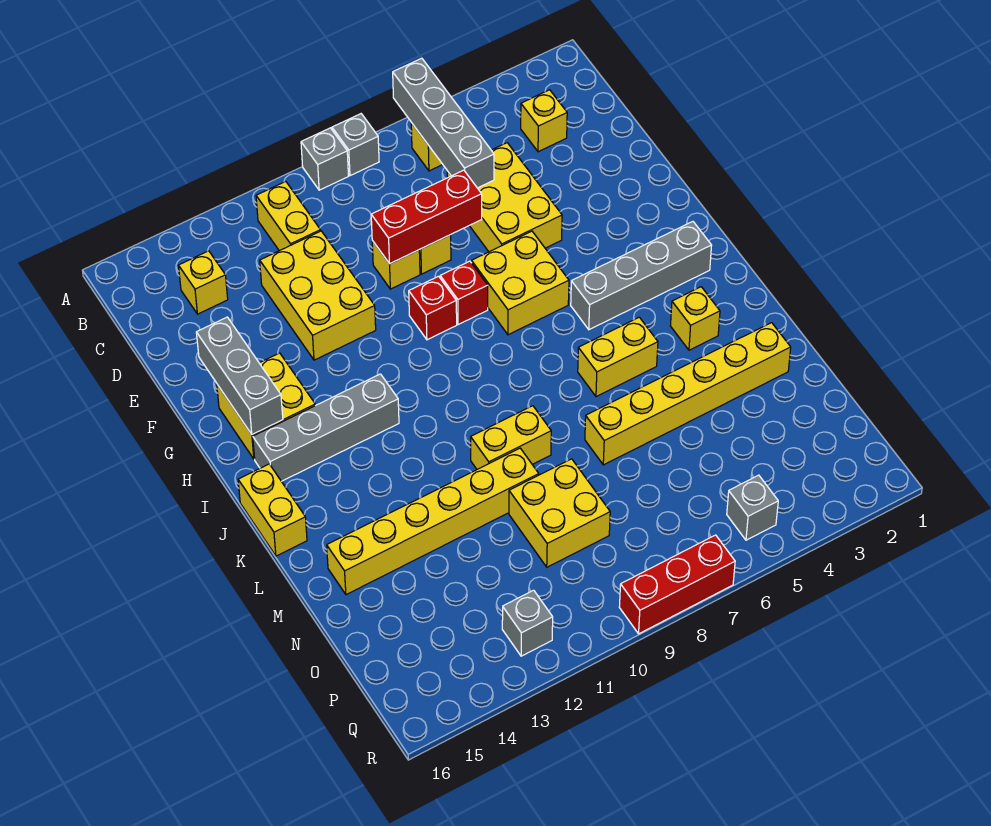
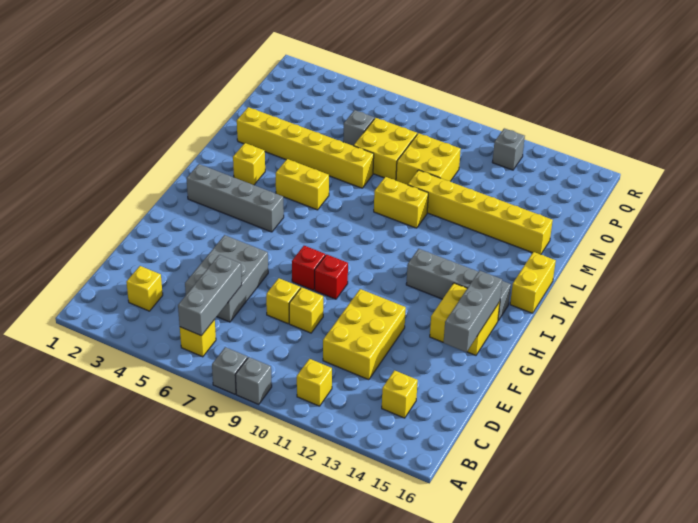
grey 1x4 brick [393,58,494,188] -> grey 1x3 brick [178,255,242,336]
yellow 1x2 brick [256,182,321,251] -> yellow 1x1 brick [297,359,332,406]
yellow 2x3 brick [447,143,562,252] -> grey 2x3 brick [185,235,268,322]
red 1x3 brick [371,170,482,264] -> none
yellow 2x2 brick [472,231,569,335] -> yellow 2x2 brick moved to [354,118,417,180]
grey 1x1 brick [727,475,778,540] -> grey 1x1 brick moved to [343,110,374,146]
red 1x3 brick [619,535,735,634] -> none

